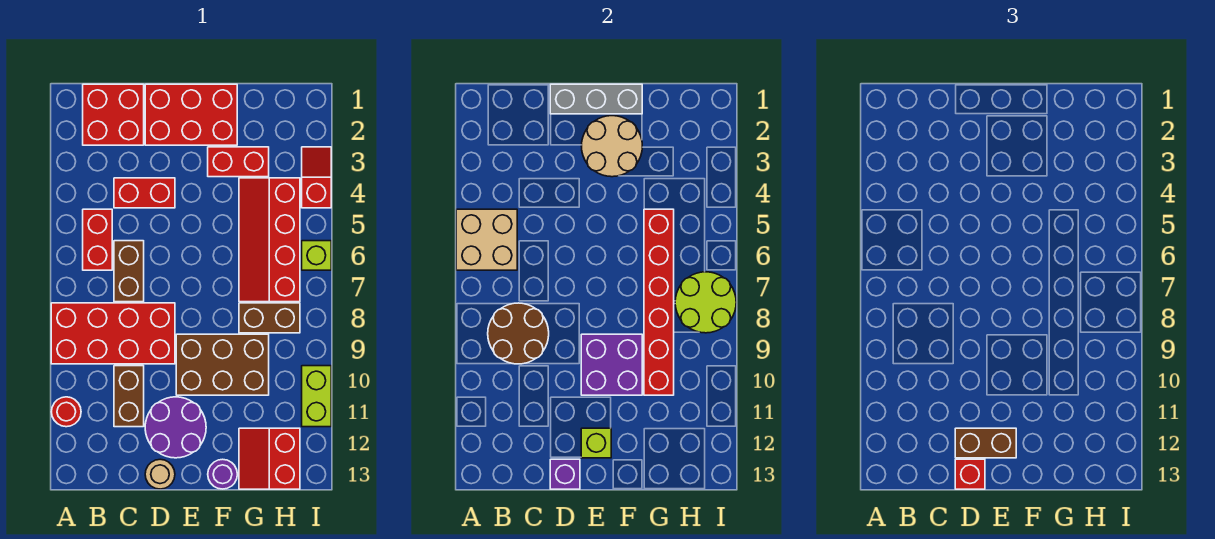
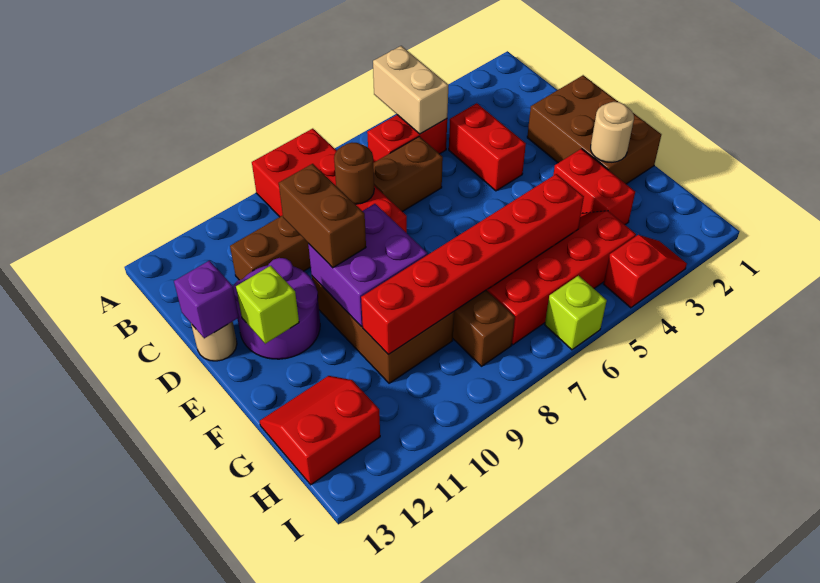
tan 2x2 brick [456,209,517,270] -> tan 1x2 brick [373,46,448,134]
red 1x1 round brick [51,397,81,427] -> none
red 2x2 brick [83,84,144,145] -> none
brown 2x2 round brick [488,303,549,364] -> brown 1x1 round brick [334,143,374,204]
red 2x3 brick [145,84,237,145] -> brown 2x3 brick [527,75,661,184]
grey 1x3 brick [550,84,642,114] -> none
brown 1x2 brick [955,428,1016,458] -> brown 1x2 brick moved to [279,164,366,268]
red 1x1 brick [955,459,985,489] -> none
tan 2x2 round brick [582,116,642,177] -> tan 1x1 round brick [591,102,634,162]
purple 1x1 round brick [208,459,237,489] -> none
lime 2x2 round brick [675,272,736,333] -> none
lime 1x2 brick [302,366,331,427] -> none

